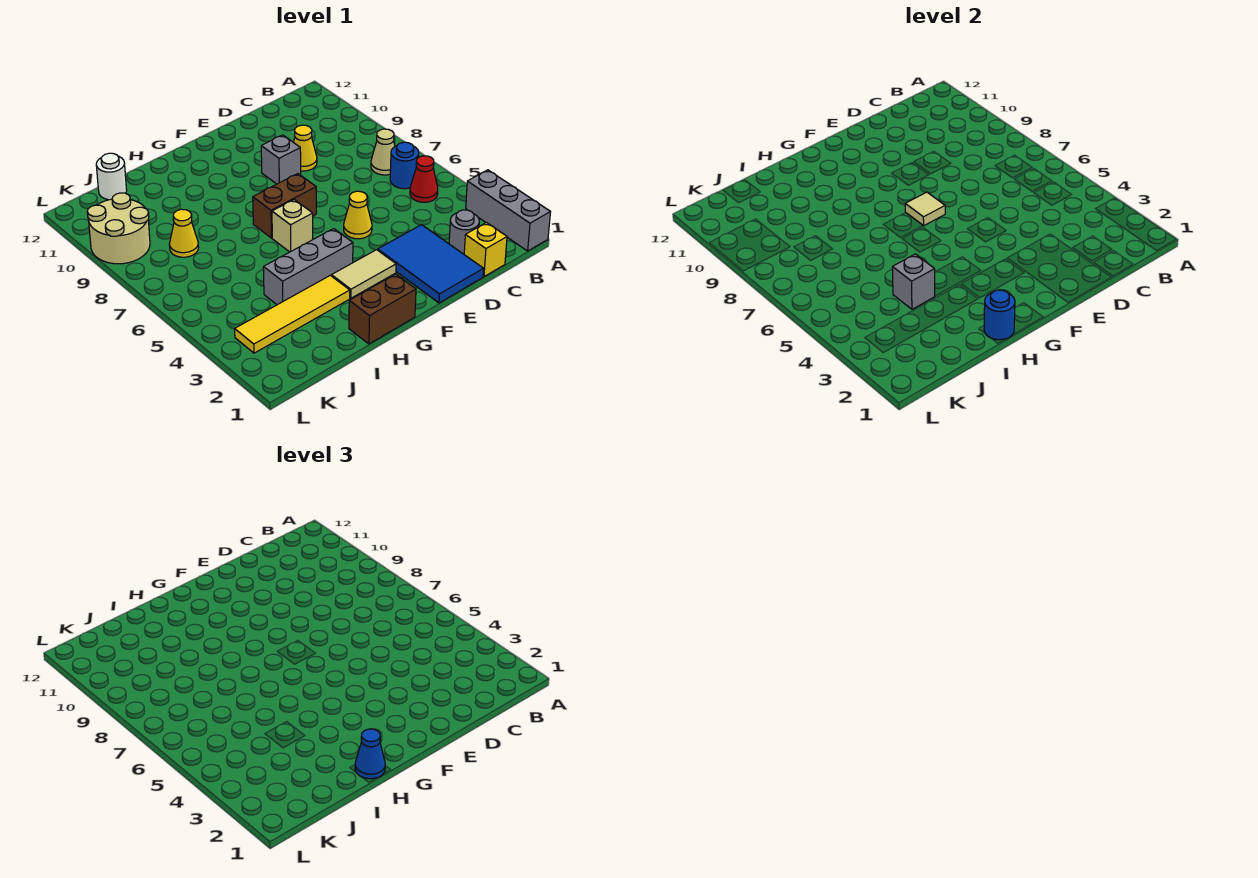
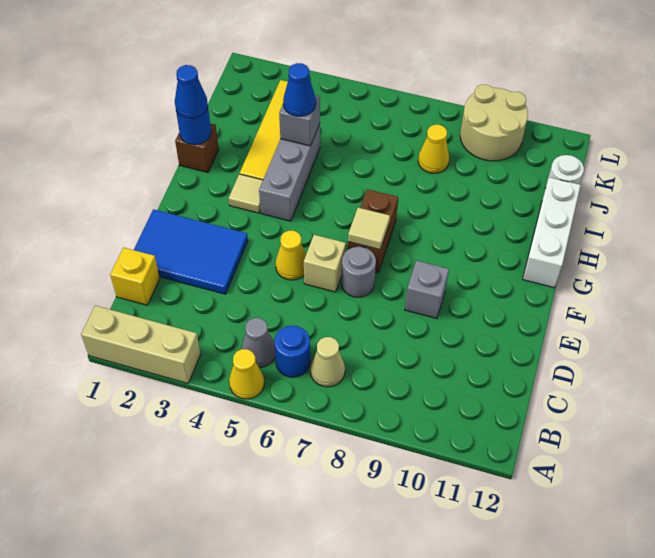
grey 1x3 brick [466,170,551,251] -> tan 1x3 brick [81,306,201,383]
red 1x1 cone [410,156,438,202] -> grey 1x1 cone [241,318,275,368]
grey 1x1 round brick [449,210,479,254] -> grey 1x1 round brick moved to [341,247,376,297]
yellow 1x1 cone [294,125,317,171] -> yellow 1x1 cone moved to [229,349,264,399]
tan 1x2 tile [331,250,396,298] -> tan 1x1 tile [229,174,263,213]
brown 1x2 brick [349,274,416,344] -> brown 1x1 brick [175,124,219,172]
tan 1x1 brick [272,200,313,252] -> tan 1x1 brick moved to [304,235,346,292]
none -> white 1x3 brick [523,177,581,288]
none -> blue 1x1 cone [283,63,316,116]

